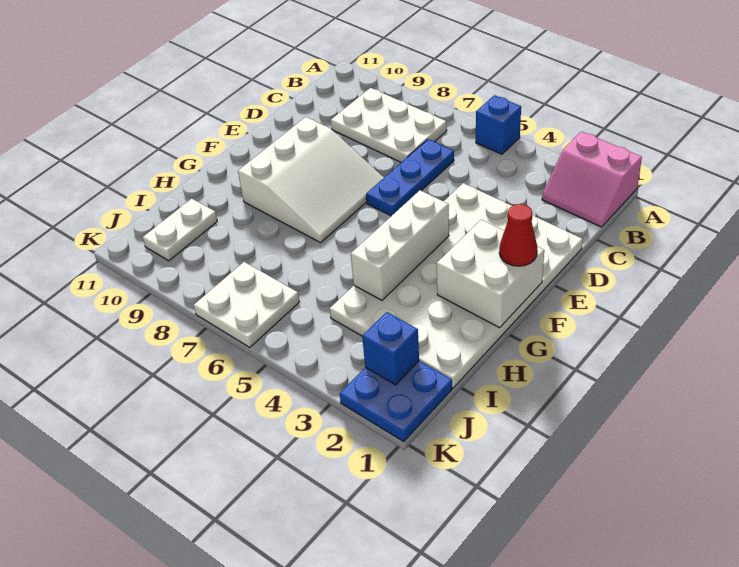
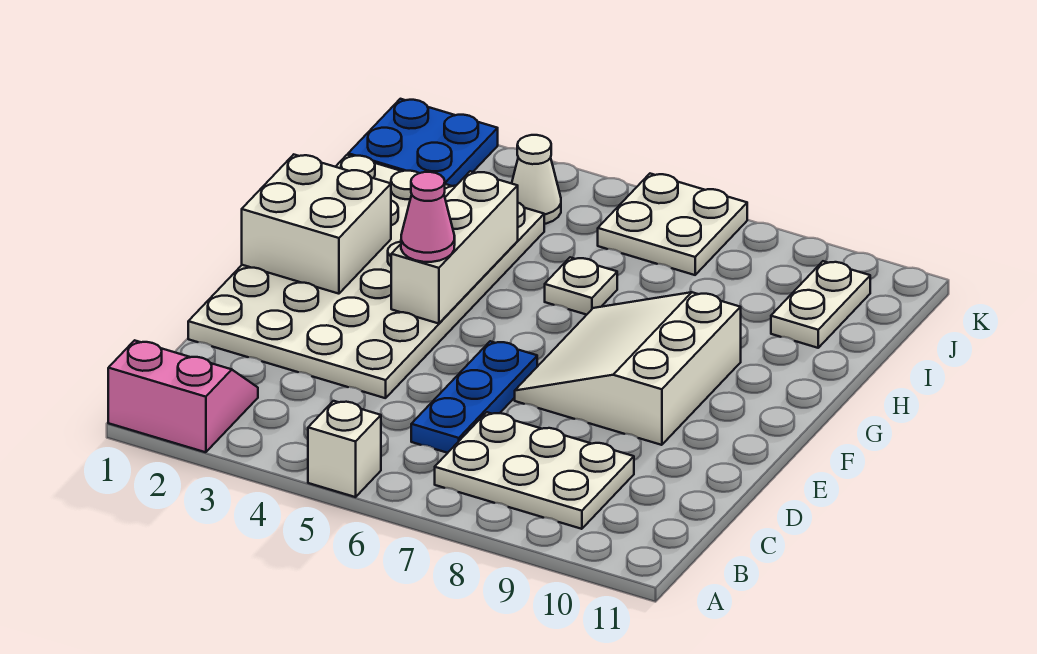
blue 1x1 brick [476,95,521,154] -> white 1x1 brick [308,401,381,497]
red 1x1 cone [499,204,537,266] -> none
none -> pink 1x1 cone [401,172,455,262]
none -> white 1x1 plate [545,257,617,315]
blue 1x1 brick [362,312,419,385] -> none
none -> white 1x1 cone [512,135,561,224]

